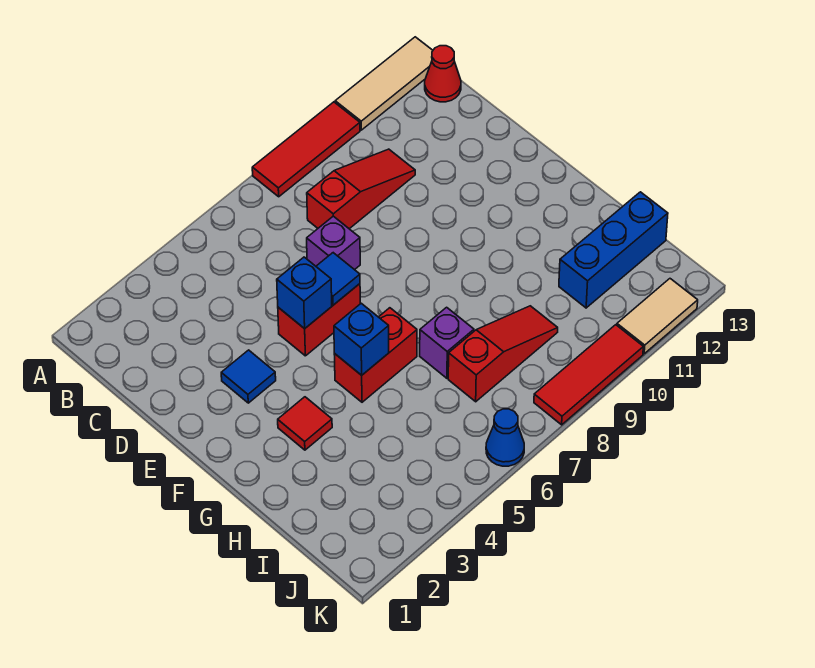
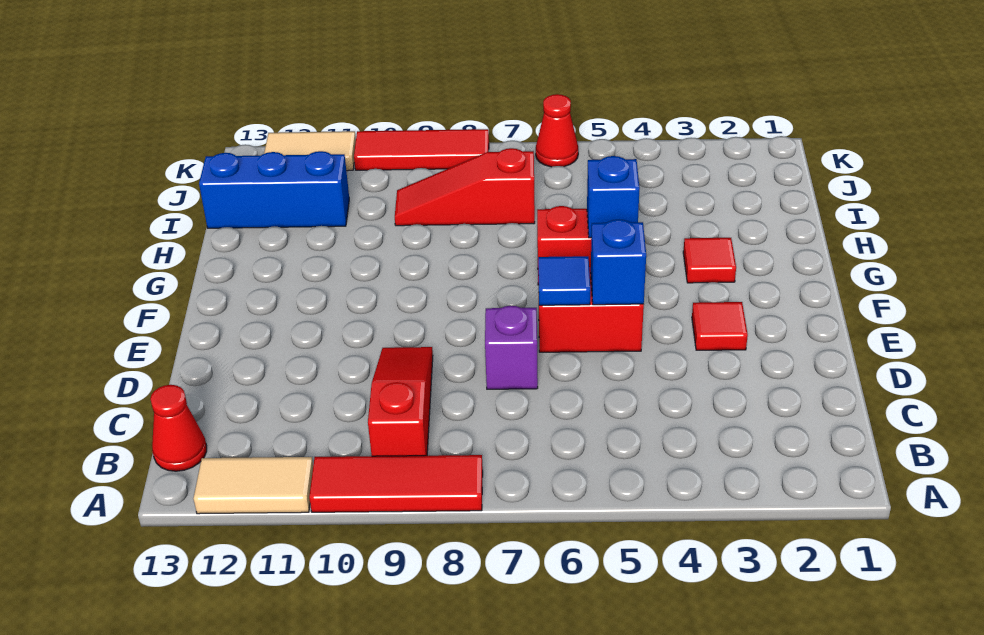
tan 1x3 tile [335,37,433,130] -> tan 1x2 tile [193,457,313,514]
red 1x3 slope [307,149,415,229] -> red 1x3 slope turned to [368,347,433,456]
blue 1x1 tile [221,350,276,403] -> red 1x1 tile [692,302,748,350]
purple 1x1 brick [420,307,474,378] -> none
blue 1x1 cone [486,409,524,466] -> red 1x1 cone [536,94,578,167]

